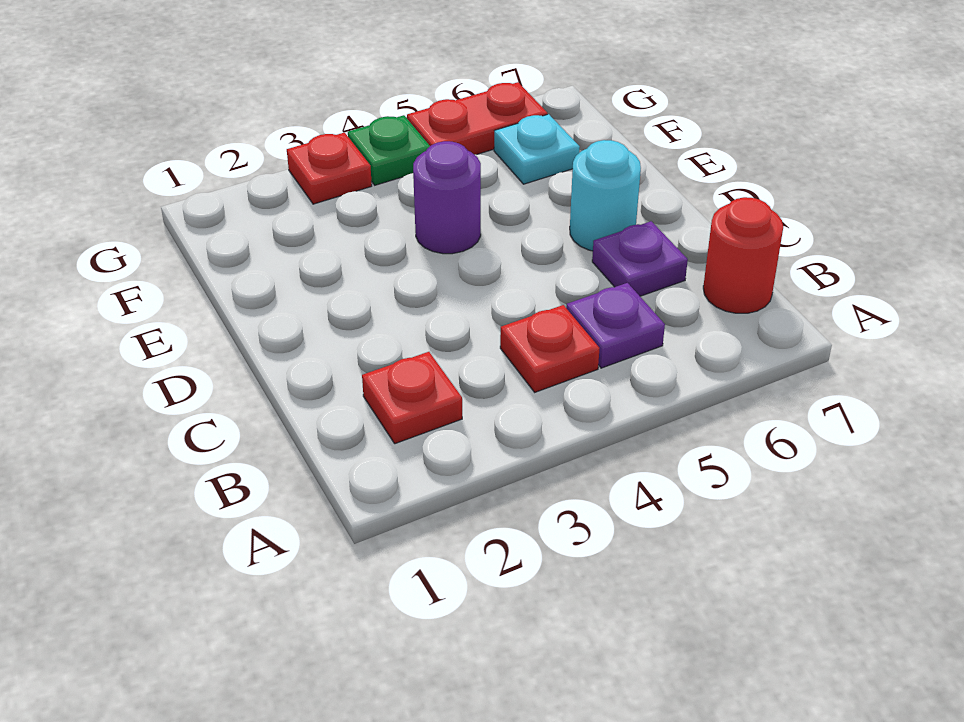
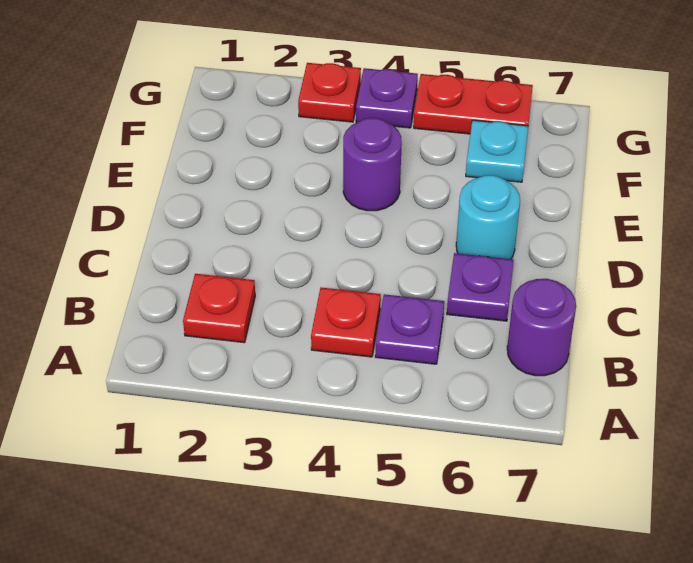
red 1x1 round brick [703,197,783,313] -> purple 1x1 round brick [507,279,576,376]
green 1x1 plate [348,115,430,185] -> purple 1x1 plate [356,68,418,128]

